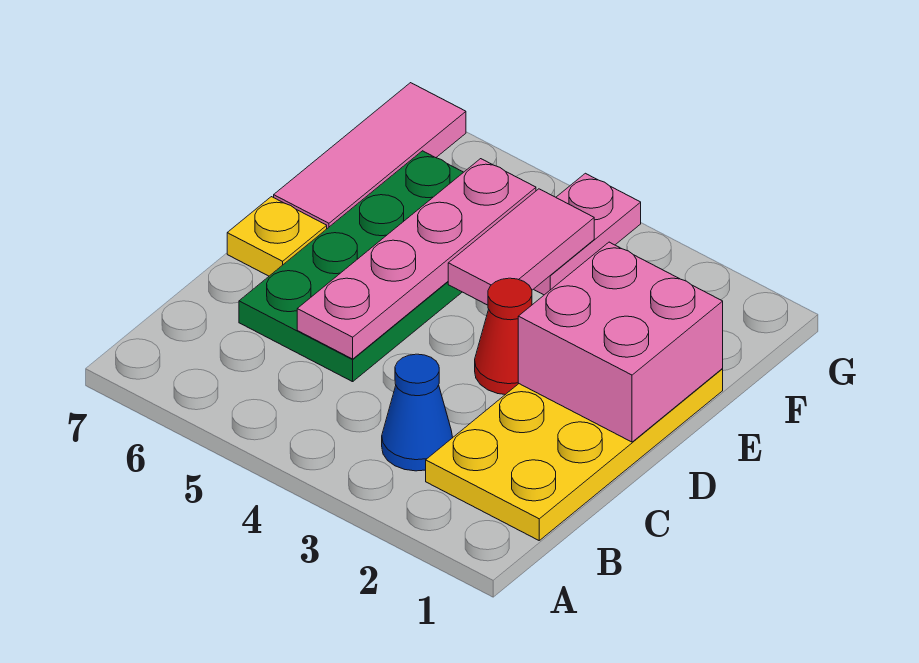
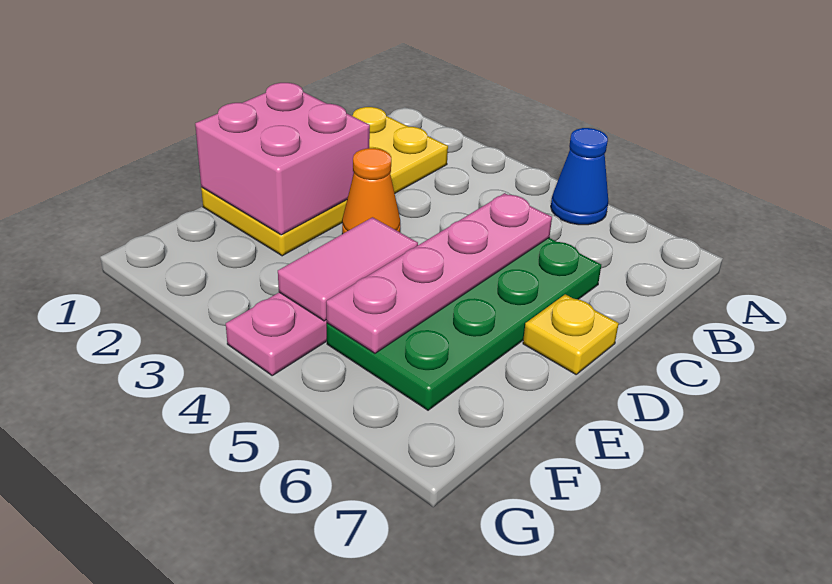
blue 1x1 cone [382,354,453,471] -> blue 1x1 cone moved to [551,128,608,225]
red 1x1 cone [475,278,532,395] -> orange 1x1 cone [342,148,400,234]
pink 1x3 tile [274,83,466,228] -> none

